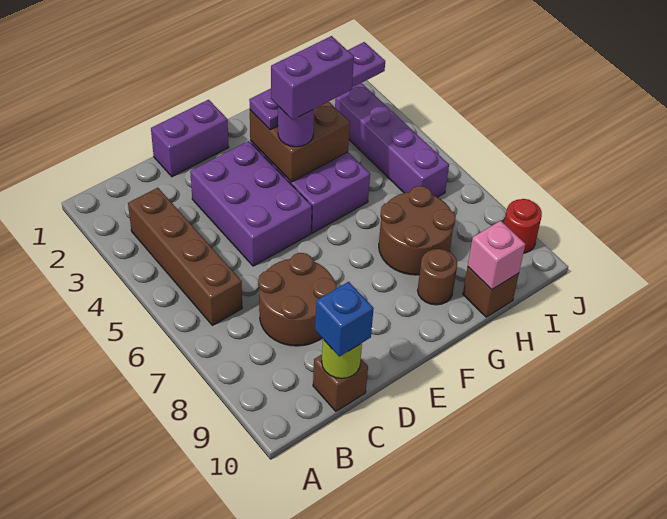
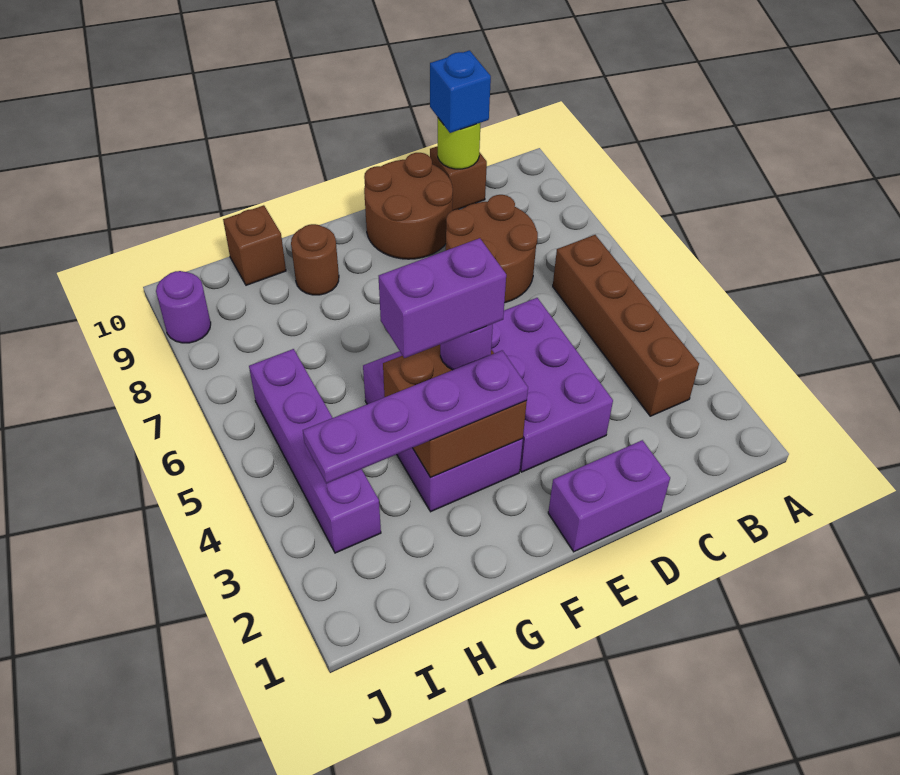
brown 2x2 round brick [379,186,456,275] -> brown 2x2 round brick moved to [364,153,453,259]
pink 1x1 brick [468,221,525,290] -> none
red 1x1 round brick [504,199,542,253] -> purple 1x1 round brick [156,271,211,343]

